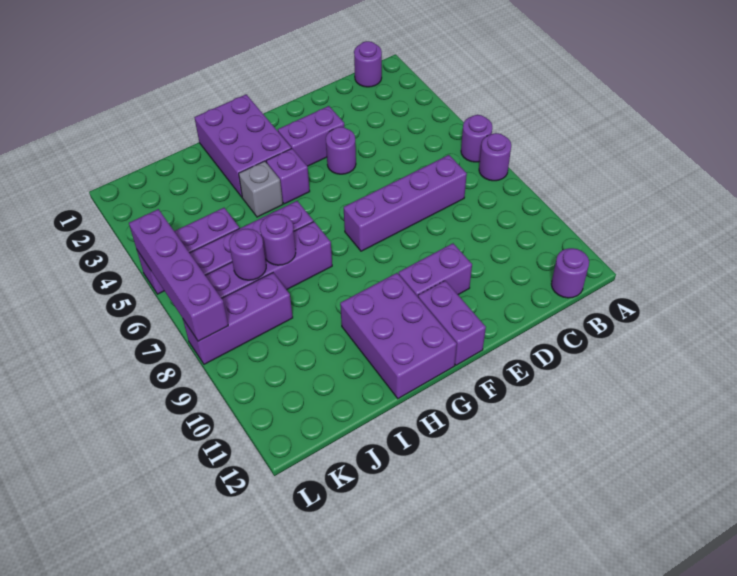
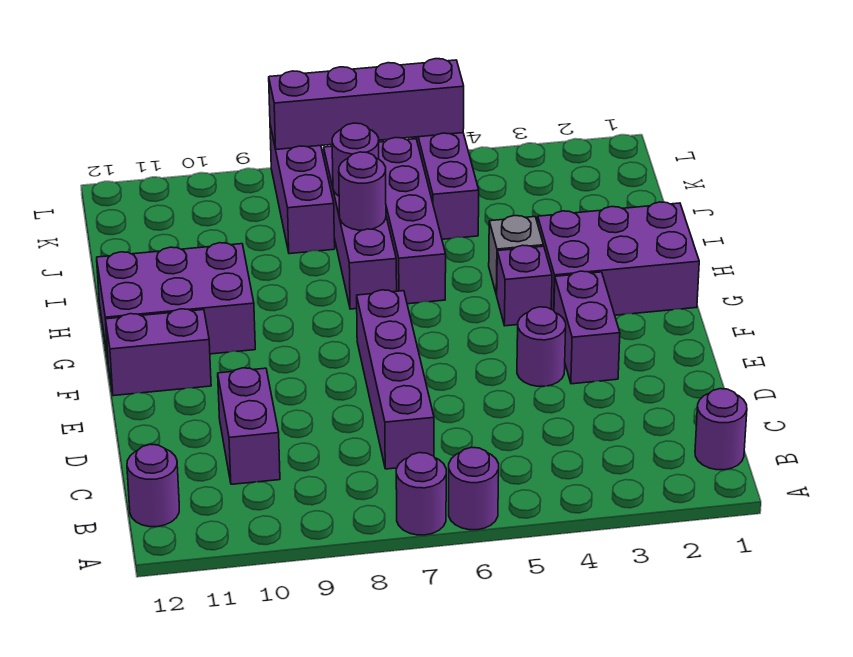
purple 1x2 brick [399,243,472,297] -> purple 1x2 brick moved to [218,368,280,484]

